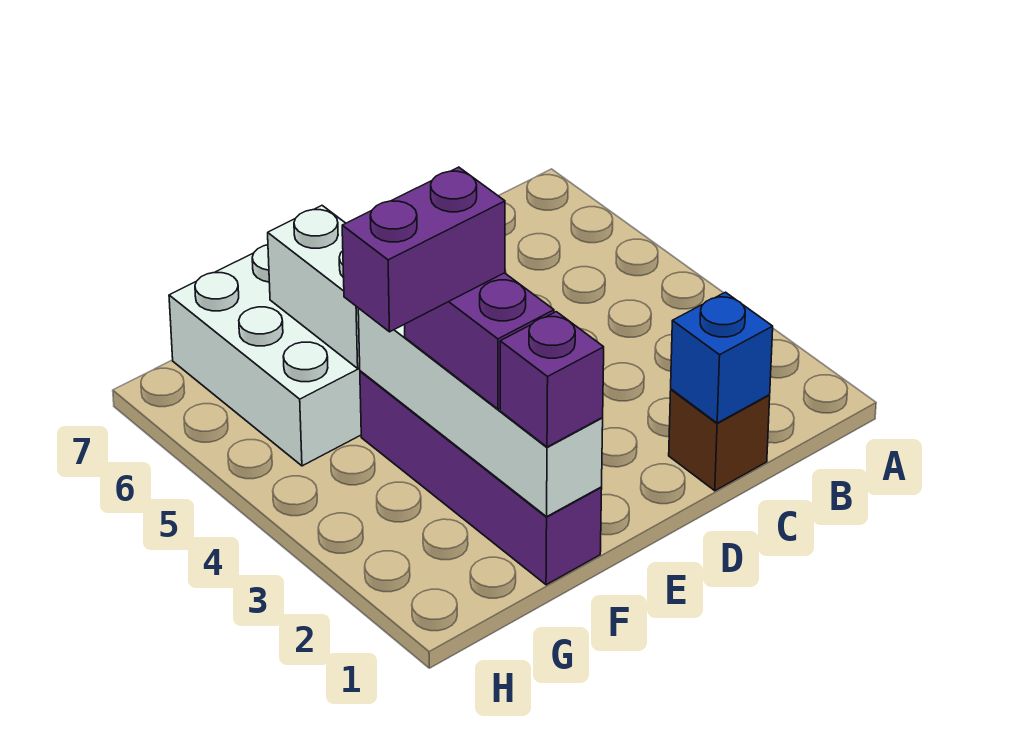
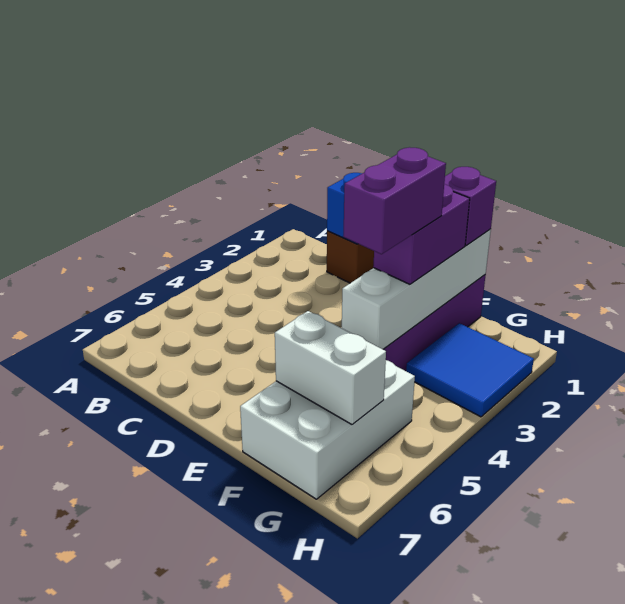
purple 1x2 brick [342,167,505,332] -> purple 1x2 brick turned to [343,147,446,254]
white 1x2 brick [268,206,360,368] -> white 1x2 brick turned to [275,311,386,424]
none -> blue 2x2 tile [406,323,534,417]

